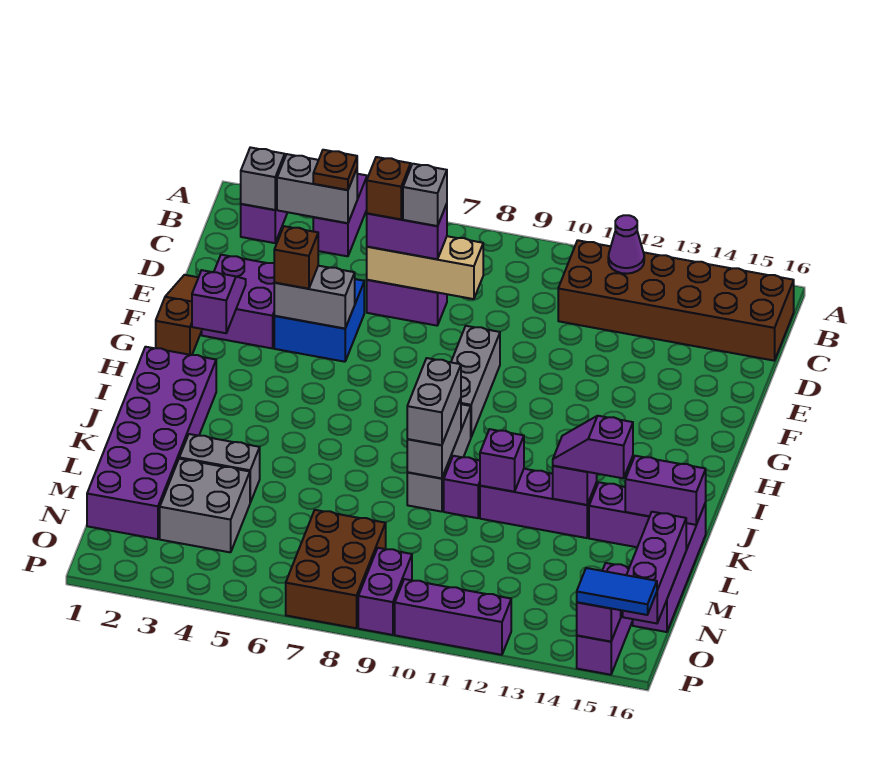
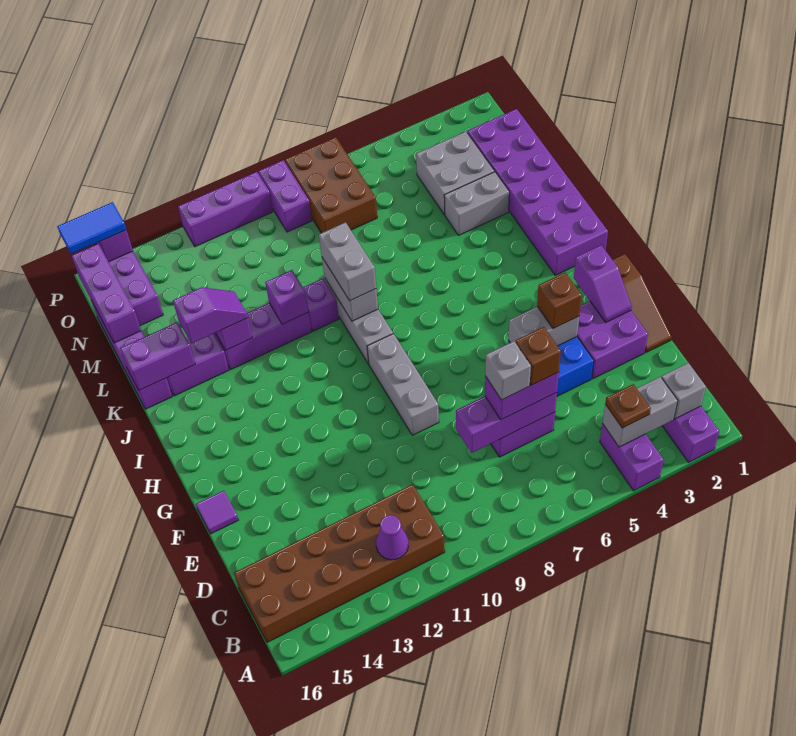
tan 1x3 brick [367,236,483,299] -> purple 1x3 brick [456,393,557,453]
none -> purple 1x1 tile [196,491,238,534]

